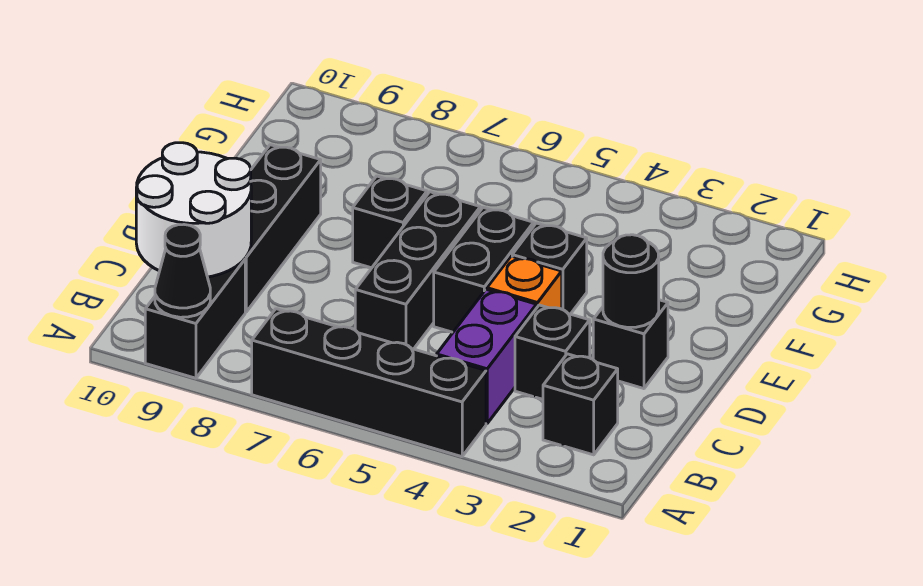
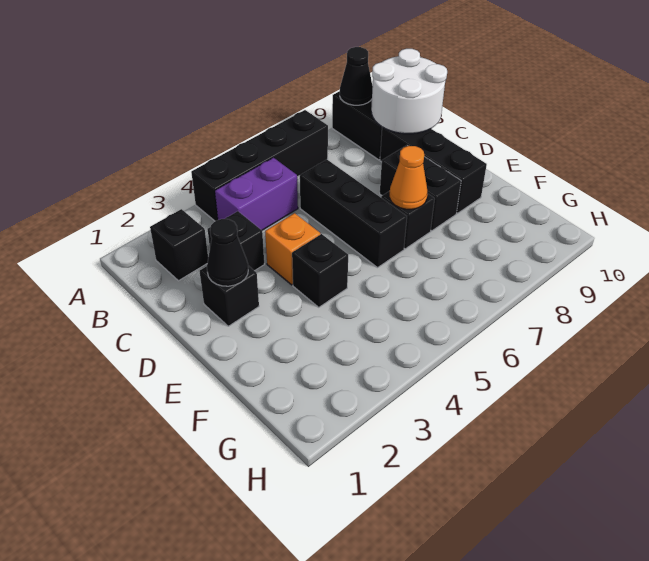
purple 1x2 brick [437,290,536,423] -> purple 1x2 brick turned to [215,158,298,230]
black 1x1 round brick [603,235,659,328] -> black 1x1 cone [207,219,248,286]
black 1x2 brick [434,208,534,332] -> black 1x2 brick moved to [380,145,461,231]
none -> orange 1x1 cone [390,146,427,209]

